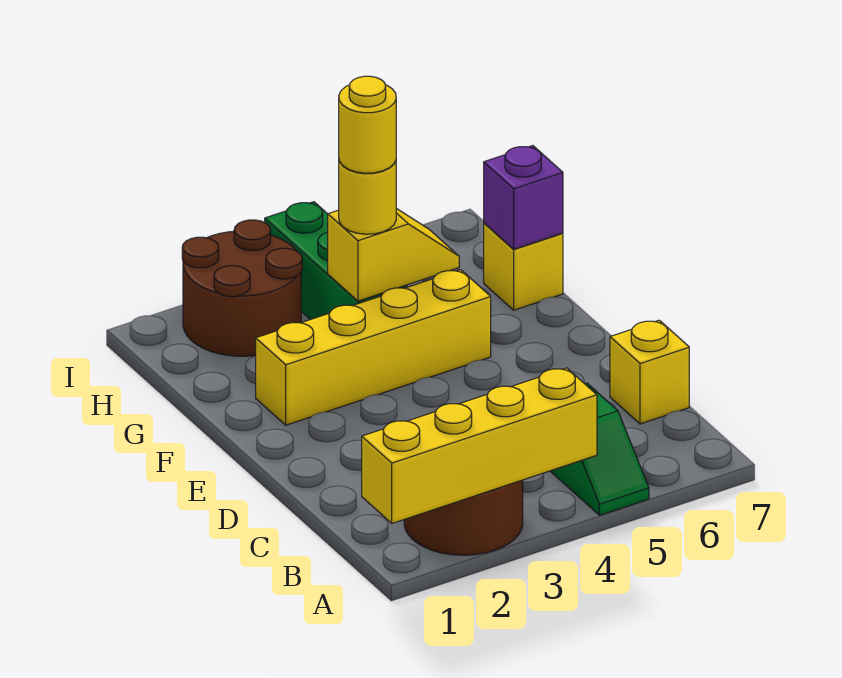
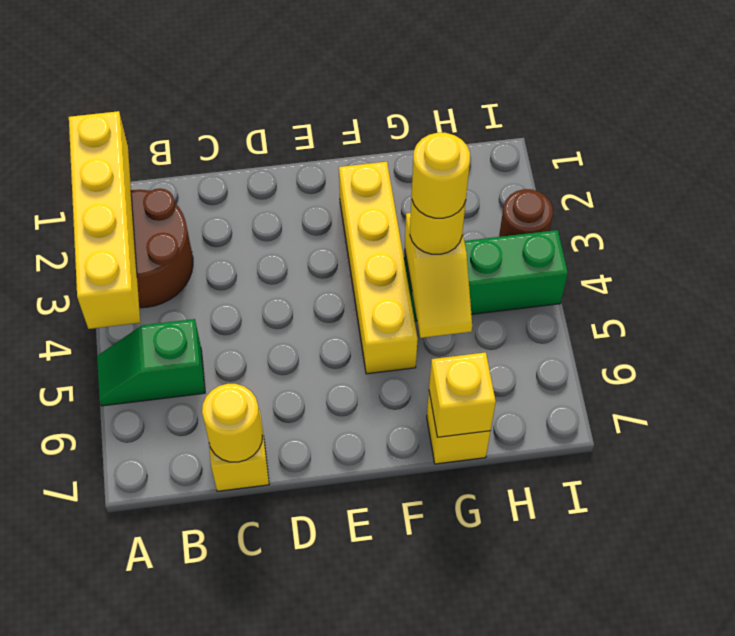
none -> yellow 1x1 round brick [202,384,262,462]
purple 1x1 brick [484,146,563,249] -> yellow 1x1 brick [429,352,496,437]
brown 2x2 round brick [182,220,302,356] -> brown 1x1 round brick [499,189,553,237]

